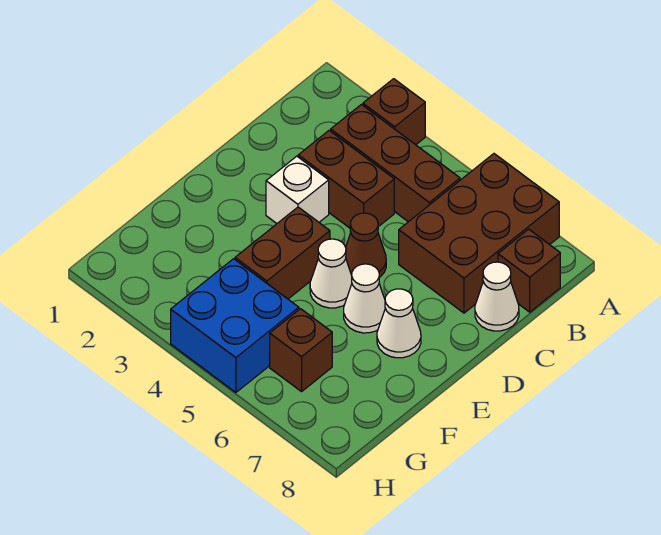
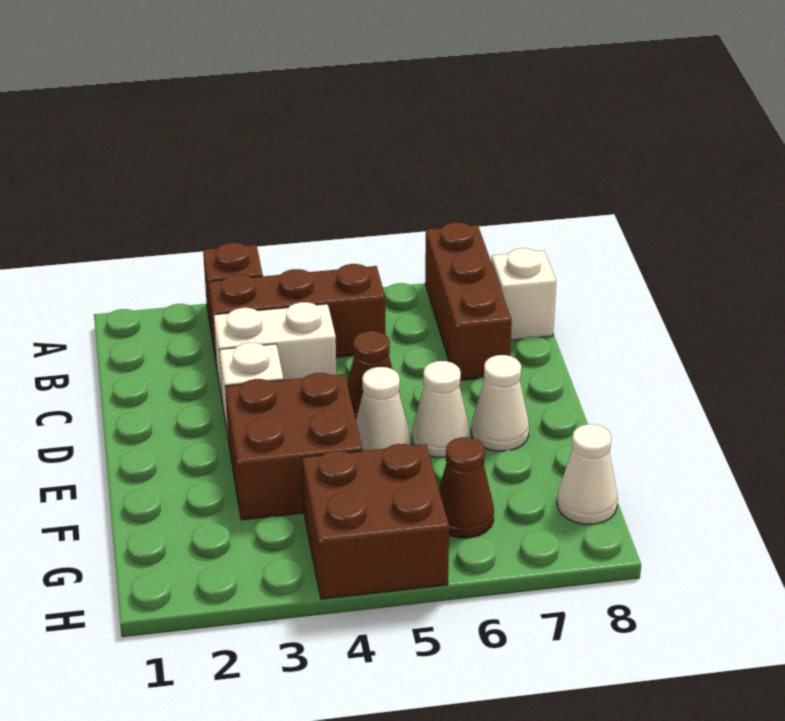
brown 2x3 brick [399,154,559,313] -> brown 1x3 brick [425,223,512,380]
brown 1x1 brick [498,229,560,312] -> white 1x1 brick [491,248,556,340]
brown 1x2 brick [298,131,394,228] -> white 1x2 brick [214,302,336,403]
white 1x1 cone [475,262,519,331] -> white 1x1 cone moved to [557,424,618,524]
brown 1x2 brick [235,207,330,299] -> brown 2x2 brick [225,373,363,520]
blue 2x2 brick [171,259,299,392] -> brown 2x2 brick [302,444,449,599]
brown 1x1 brick [270,309,332,392] -> brown 1x1 cone [439,437,494,538]

